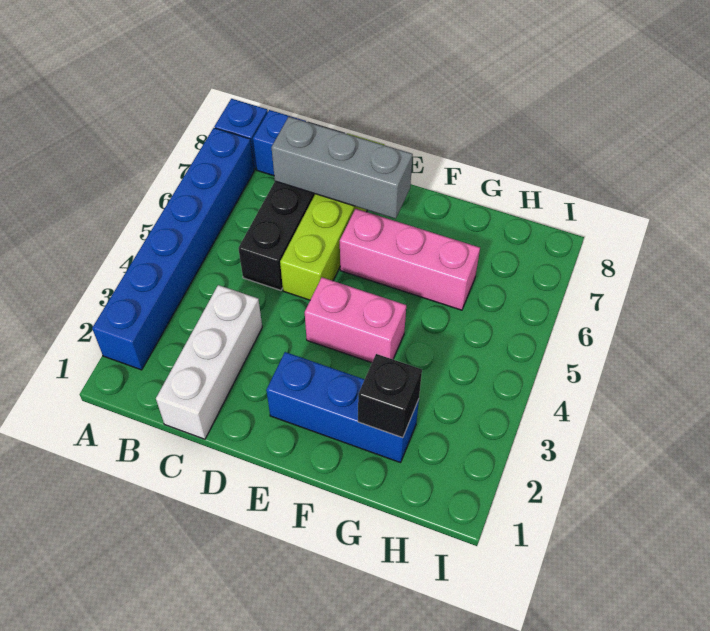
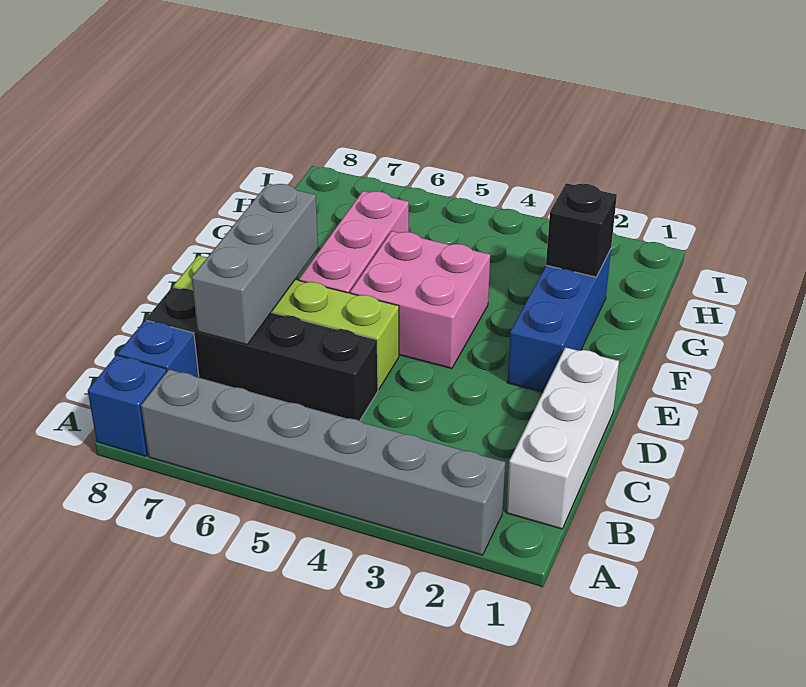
blue 1x6 brick [92,128,254,370] -> grey 1x6 brick [141,370,505,555]
white 1x3 brick [156,285,262,439] -> white 1x3 brick turned to [506,347,619,529]
pink 1x2 brick [305,278,406,363] -> pink 2x2 brick [350,231,490,369]

